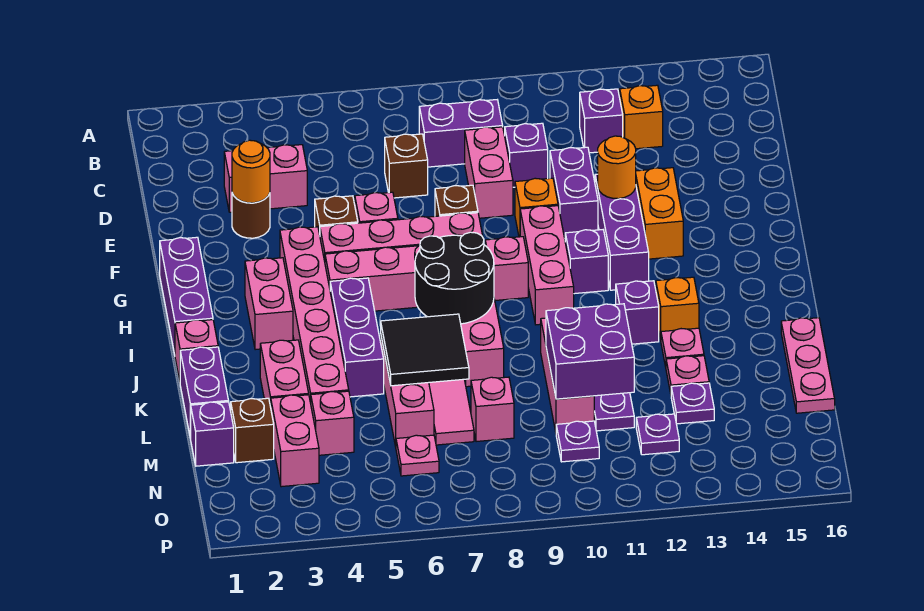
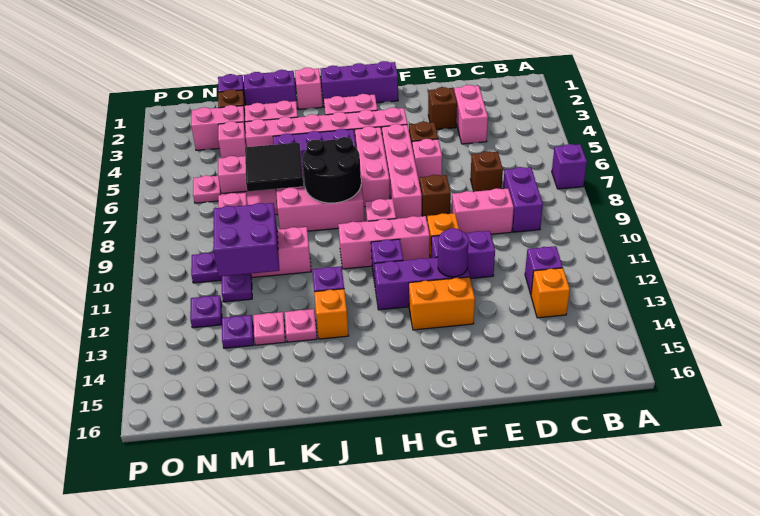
purple 1x1 brick [505,123,548,187] -> purple 1x1 brick moved to [552,144,587,189]
brown 1x1 round brick [232,193,270,238] -> brown 1x1 brick [428,87,457,130]
orange 1x1 round brick [232,140,270,203] -> none
orange 1x1 round brick [598,136,636,199] -> purple 1x1 round brick [438,228,468,277]
pink 1x3 plate [781,318,835,413] -> none

